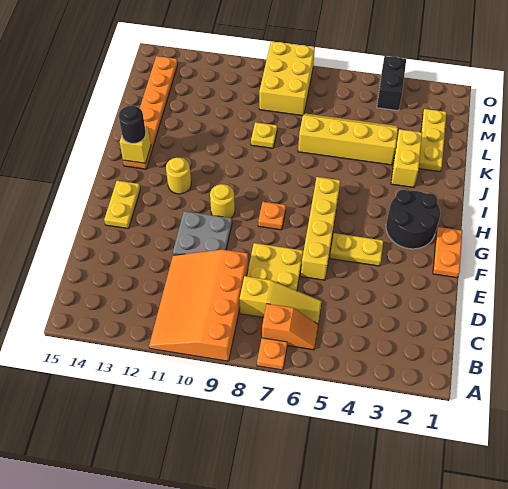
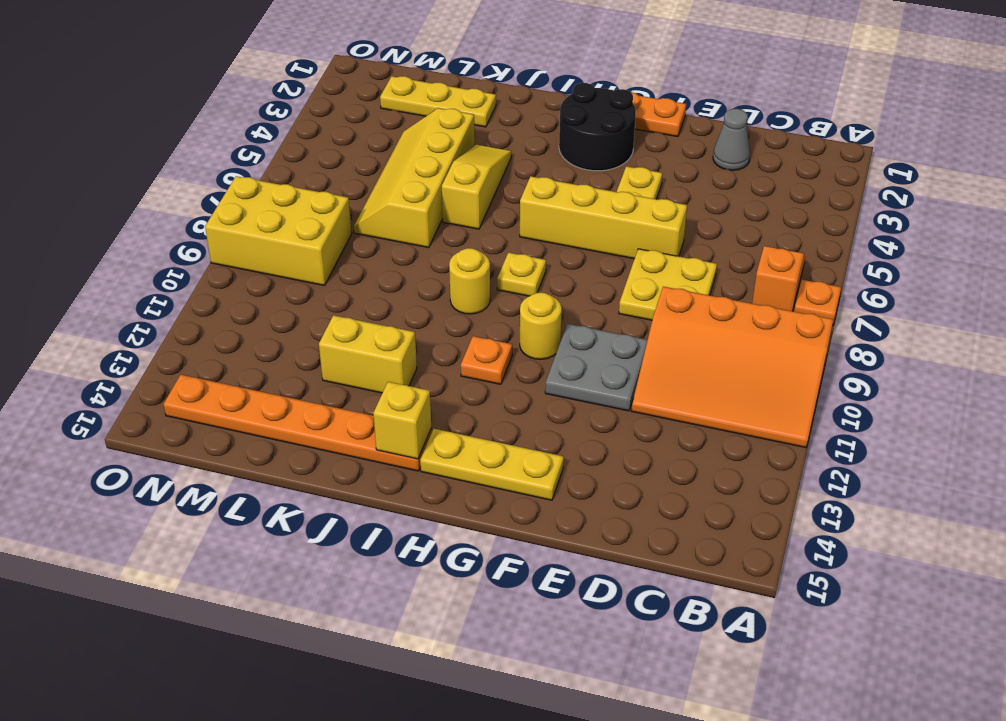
yellow 1x3 slope [240,276,322,324] -> yellow 1x3 slope moved to [442,145,511,229]
none -> grey 1x1 cone [713,109,750,170]
yellow 1x2 plate [104,181,140,229] -> yellow 1x3 plate [420,429,564,500]
orange 1x1 plate [258,202,286,230] -> orange 1x1 plate moved to [461,336,512,384]
yellow 1x1 round brick [166,158,191,194] -> yellow 1x1 round brick moved to [449,248,490,314]
black 1x1 round brick [119,106,146,143] -> none
yellow 1x2 brick [391,129,422,187] -> yellow 1x2 brick moved to [319,315,417,393]
yellow 1x1 plate [251,122,277,148] -> yellow 1x1 plate moved to [497,253,546,296]
black 1x2 brick [377,56,406,111] -> none

